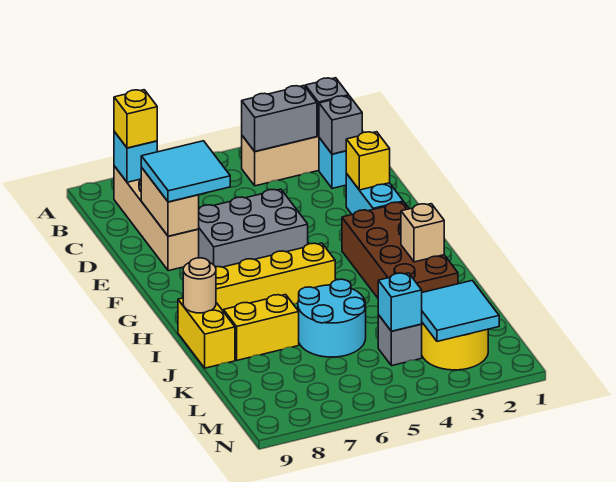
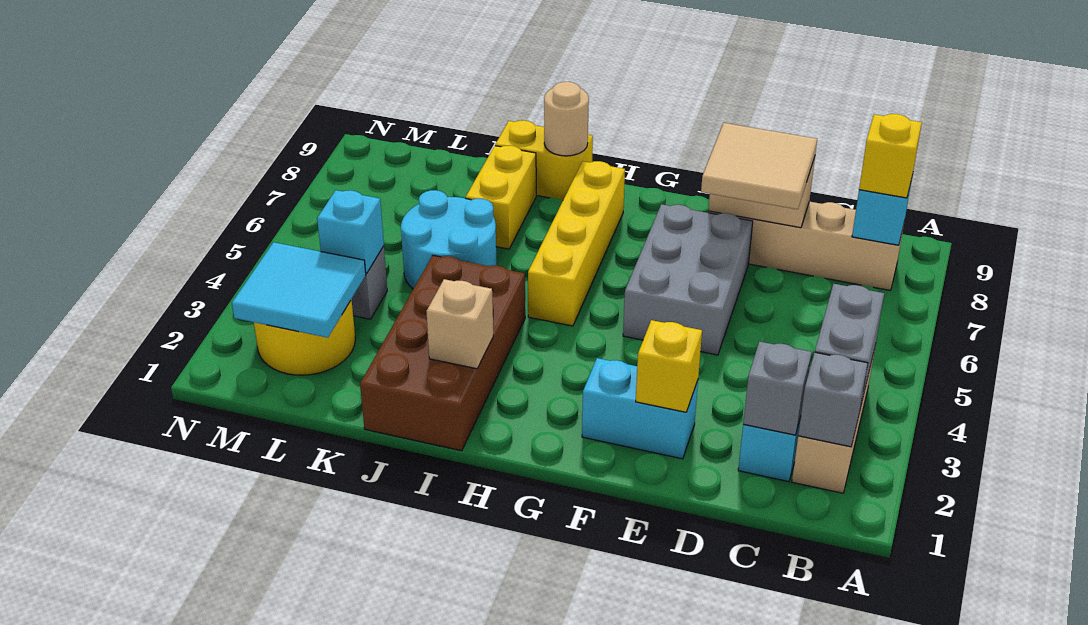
cyan 2x2 tile [141,141,230,202] -> tan 2x2 tile [701,123,817,209]
brown 2x4 brick [342,202,458,298] -> brown 2x4 brick turned to [360,255,525,451]

